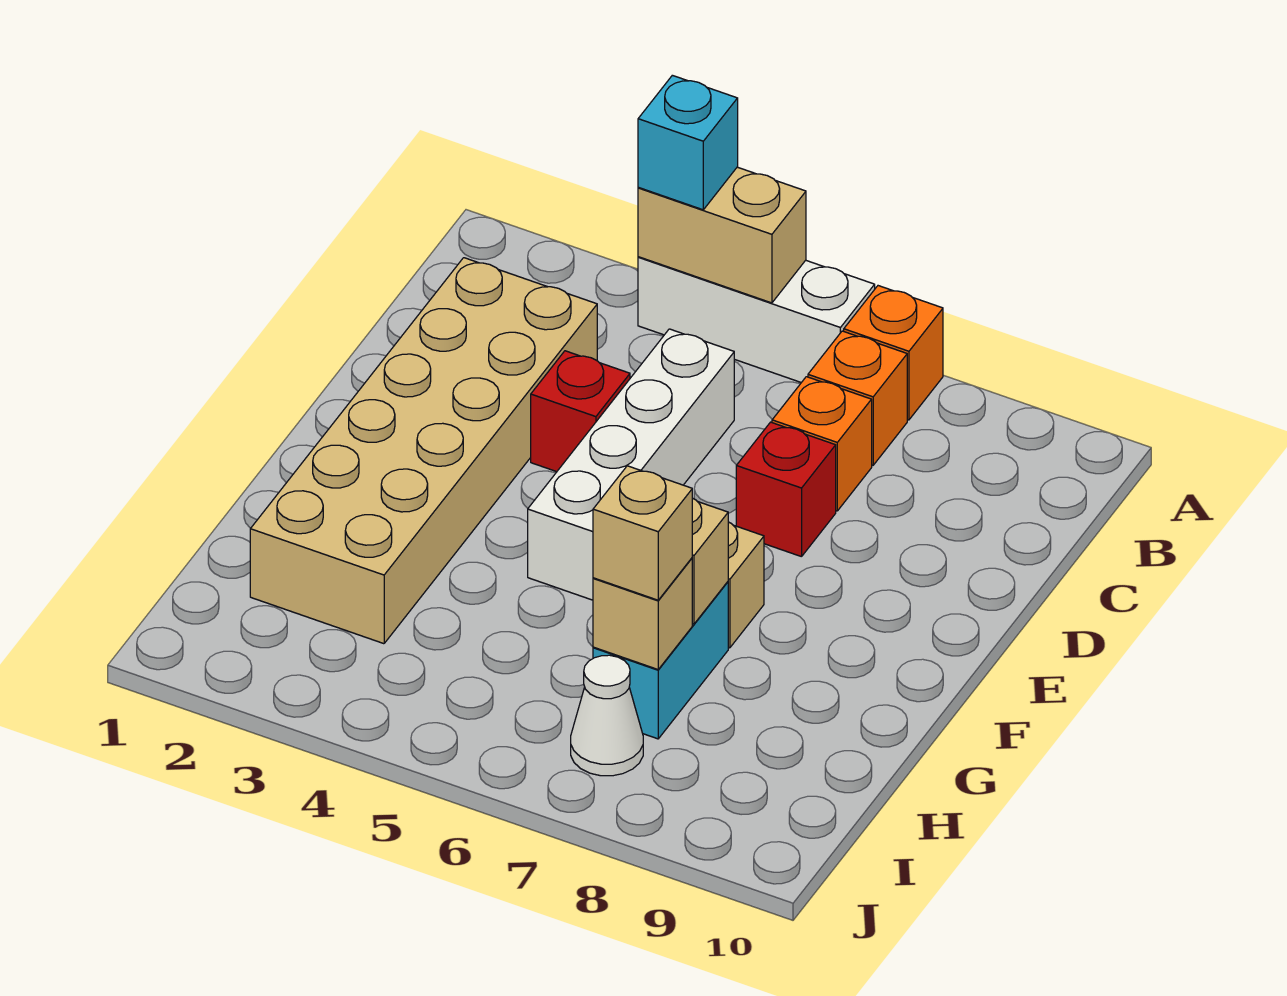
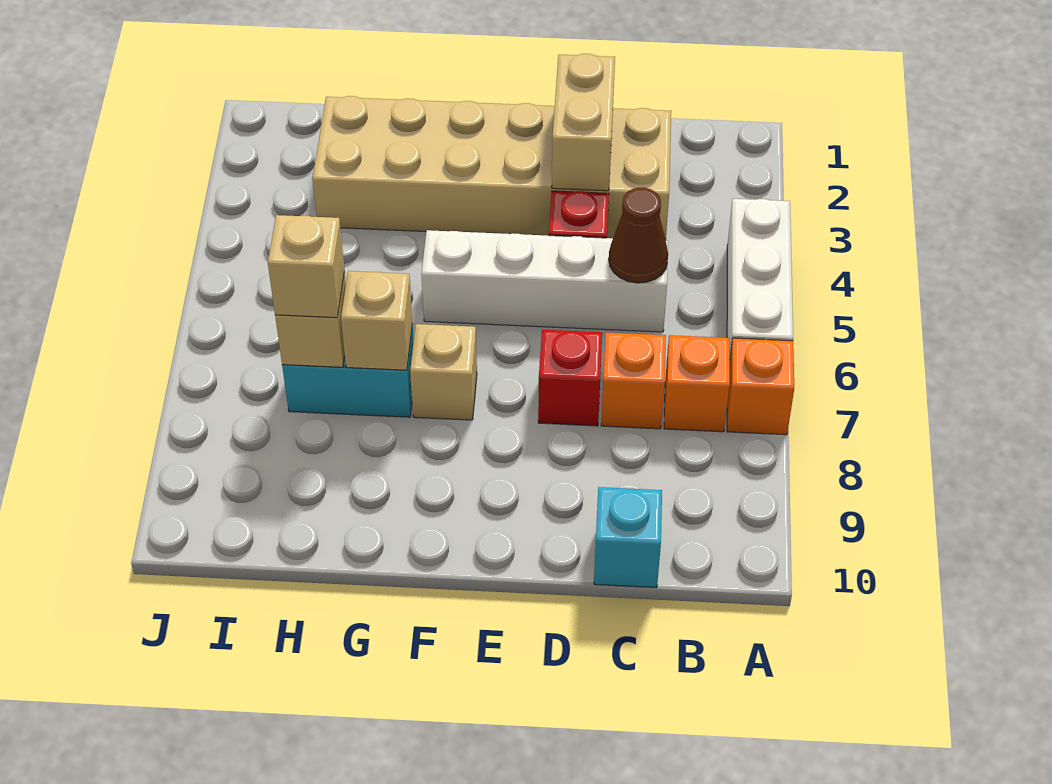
tan 1x2 brick [638,167,806,303] -> tan 1x2 brick moved to [552,54,615,191]
cyan 1x1 brick [638,75,738,210] -> cyan 1x1 brick moved to [594,487,662,588]
none -> brown 1x1 cone [609,188,668,283]
white 1x1 cone [571,655,643,776] -> none

